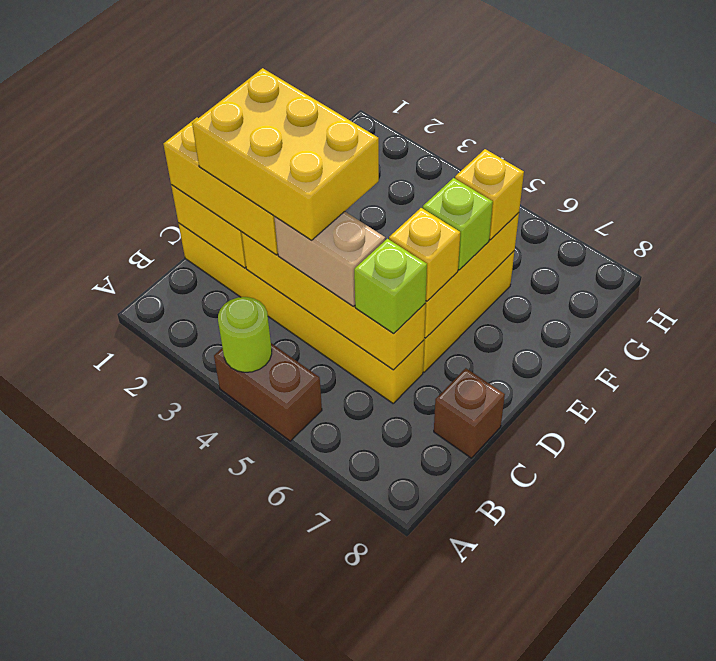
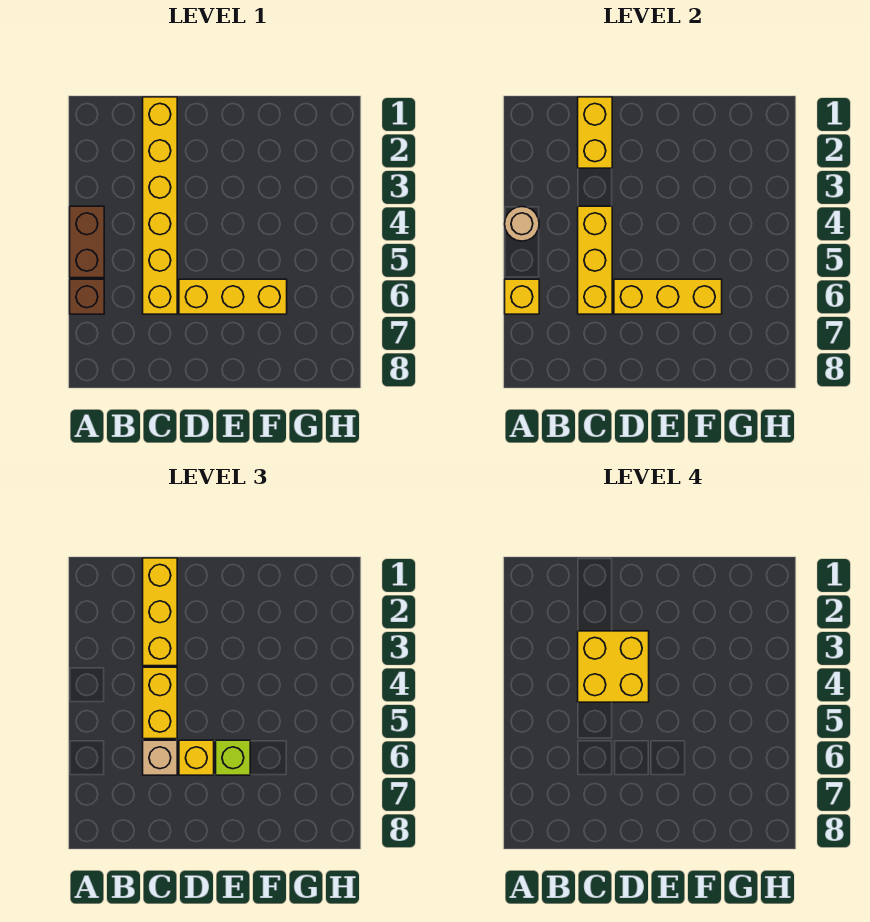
lime 1x1 round brick [218,297,272,372] -> tan 1x1 round brick [505,207,539,241]
yellow 2x3 brick [192,68,379,240] -> yellow 2x2 brick [578,631,649,702]
yellow 1x4 brick [242,232,425,370] -> yellow 1x3 brick [578,206,612,314]
tan 1x2 brick [274,212,385,306] -> yellow 1x2 brick [143,667,177,739]
lime 1x1 brick [354,239,427,334] -> tan 1x1 brick [143,740,177,775]
brown 1x1 brick [434,368,505,458] -> brown 1x1 brick moved to [70,279,104,314]
yellow 1x1 brick [455,149,524,240] -> yellow 1x1 brick moved to [505,279,539,314]

